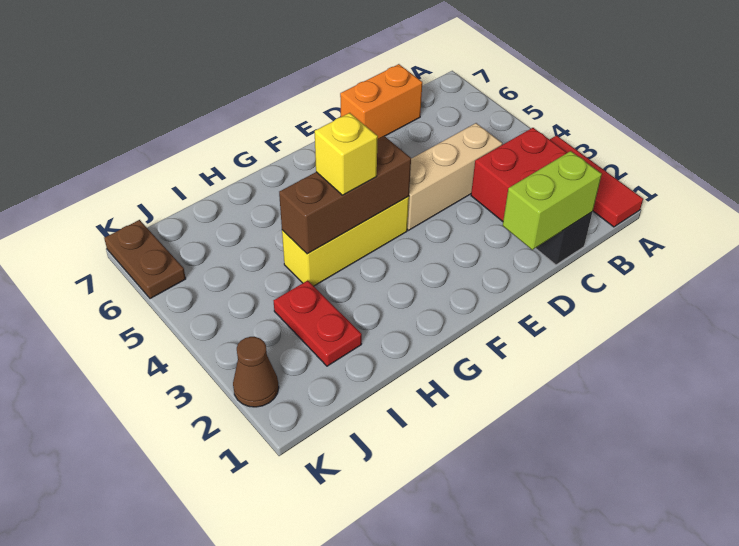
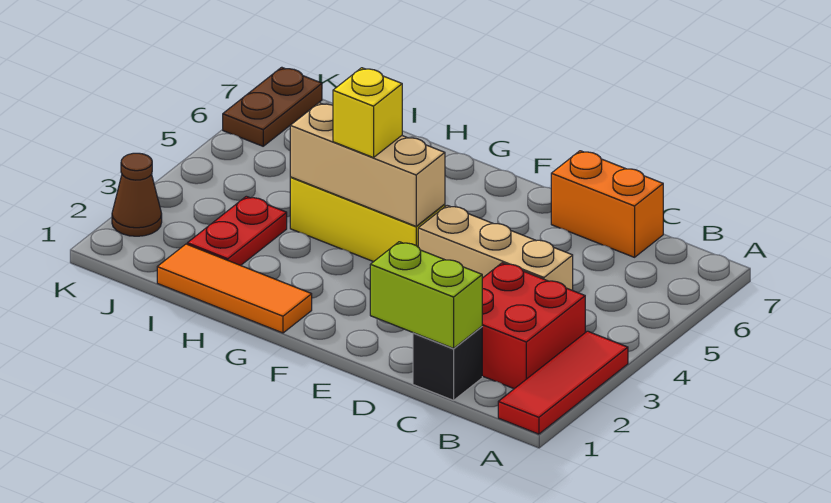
brown 1x3 brick [279,136,411,254] -> tan 1x3 brick [290,103,445,226]
none -> orange 1x3 tile [157,244,312,333]

